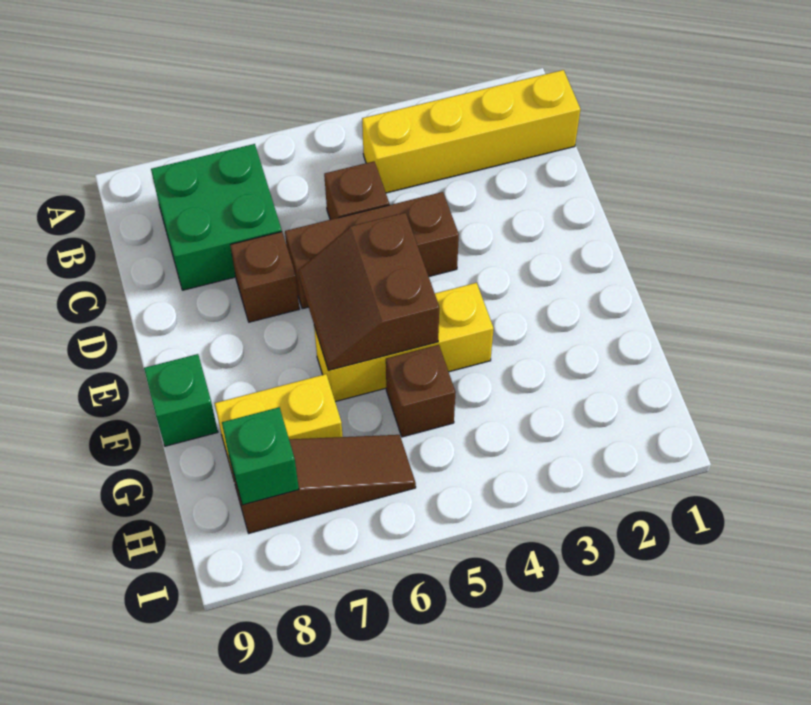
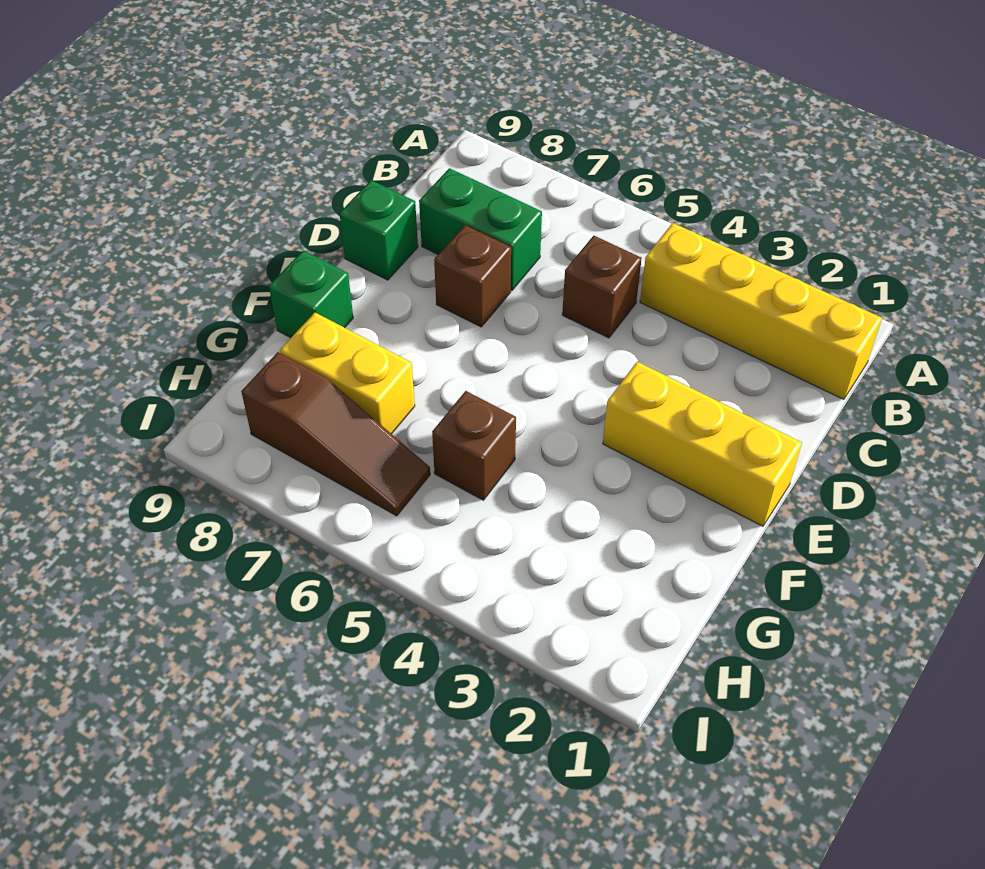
green 2x2 brick [151,144,282,290] -> green 1x2 brick [419,168,542,291]
brown 1x3 brick [285,192,459,309] -> none
brown 2x2 slope [298,213,439,371] -> none
yellow 1x3 brick [314,283,494,402] -> yellow 1x3 brick moved to [603,362,802,526]
green 1x1 brick [222,407,299,505] -> green 1x1 brick moved to [339,180,418,280]

